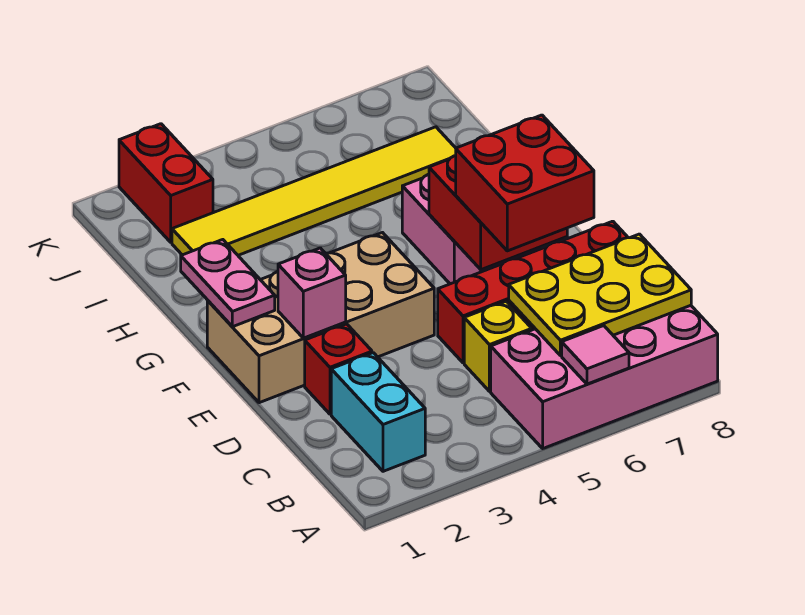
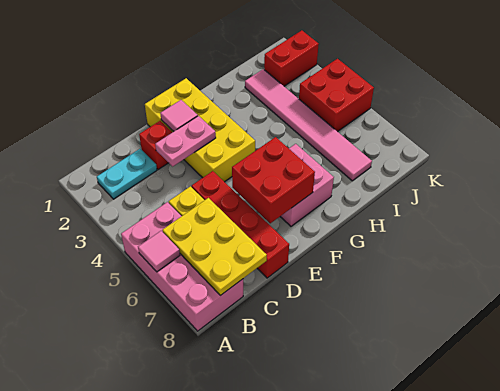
cyan 1x2 brick [331,353,425,471] -> cyan 1x2 plate [97,149,157,199]
red 2x2 brick [456,115,594,251] -> red 2x2 brick moved to [299,59,374,132]
tan 2x4 brick [207,233,434,403] -> yellow 2x4 brick [145,78,255,182]
pink 1x1 brick [278,248,346,338] -> pink 1x1 tile [160,100,198,132]
pink 1x2 plate [181,240,275,327] -> pink 1x2 plate moved to [155,116,216,166]
yellow 1x6 tile [172,127,456,255] -> pink 1x6 tile [245,69,372,181]

